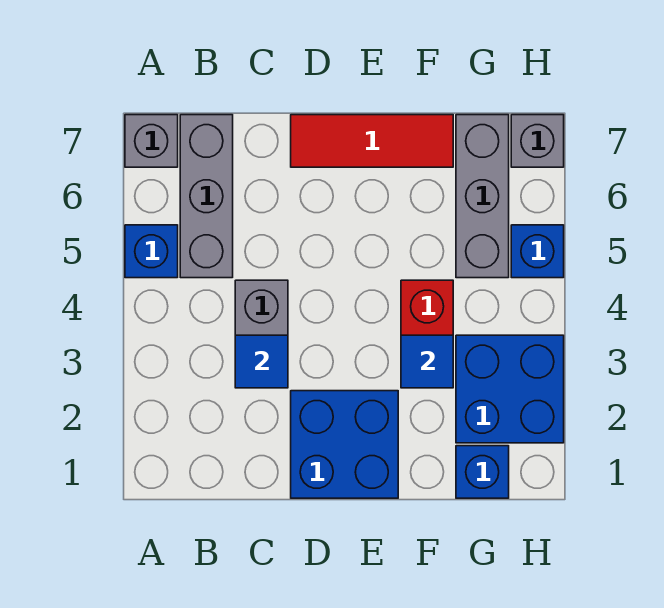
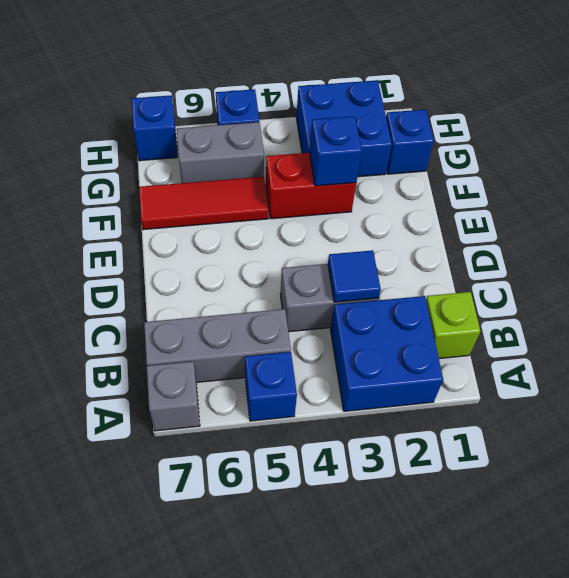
none -> lime 1x1 brick [426,292,480,358]
blue 2x2 brick [291,391,398,498] -> blue 2x2 brick moved to [330,296,443,411]
red 1x3 tile [291,115,453,167] -> red 1x3 tile turned to [139,177,268,230]
blue 1x1 tile [401,335,453,388] -> blue 1x1 brick [309,116,362,186]
grey 1x3 brick [456,115,509,278] -> grey 1x2 brick [177,122,264,183]
grey 1x1 brick [511,115,564,167] -> blue 1x1 brick [132,95,178,161]

